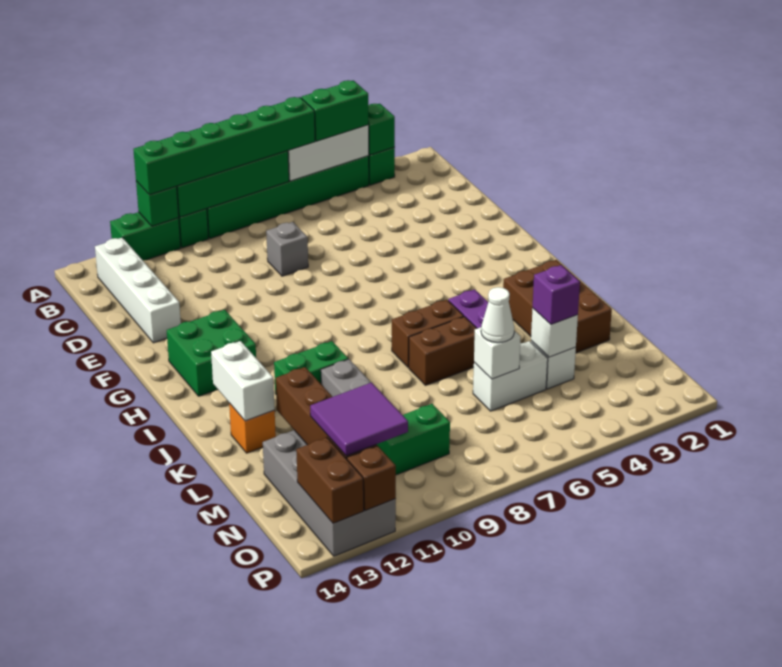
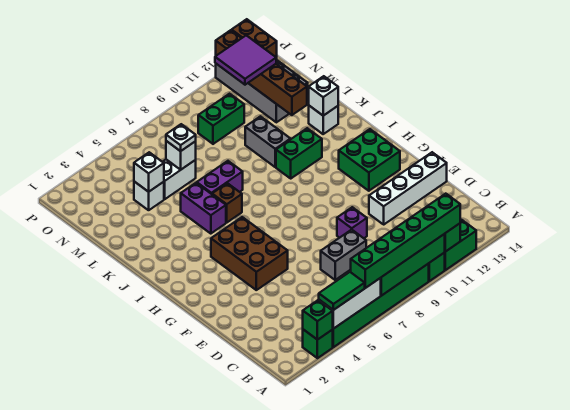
green 1x2 brick [301,80,369,141] -> green 1x2 tile [319,272,365,310]
white 1x4 brick [95,238,181,343] -> white 1x4 brick turned to [369,152,447,224]
grey 1x1 brick [266,222,308,276] -> grey 1x2 brick [321,230,366,280]
brown 2x3 brick [503,260,612,353] -> brown 2x3 brick moved to [211,217,288,290]
brown 1x2 brick [392,300,464,367] -> brown 1x1 brick [212,183,242,222]
white 1x2 brick [211,341,275,421] -> white 1x1 brick [309,76,338,116]
brown 1x2 brick [409,317,477,385] -> purple 1x2 brick [197,161,243,194]
orange 1x1 brick [229,403,276,453] -> white 1x1 brick [309,106,338,134]
purple 1x1 brick [533,265,580,324] -> purple 1x1 brick moved to [337,207,367,238]
white 1x1 cone [481,287,514,343] -> white 1x1 plate [166,124,196,151]

